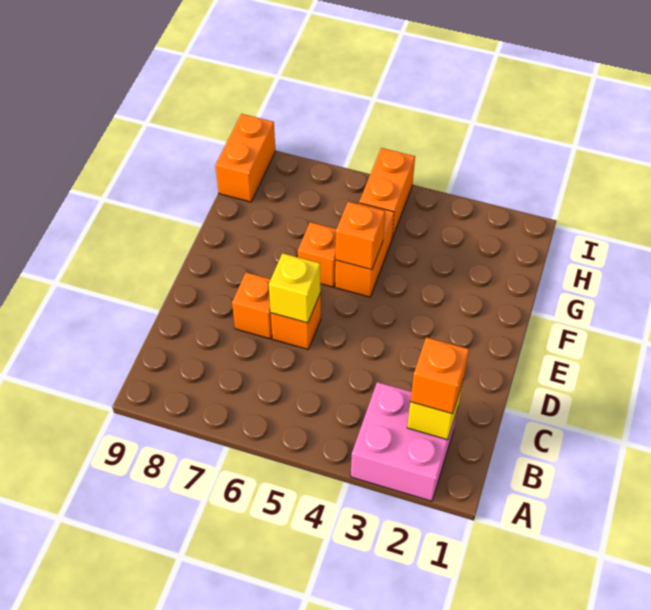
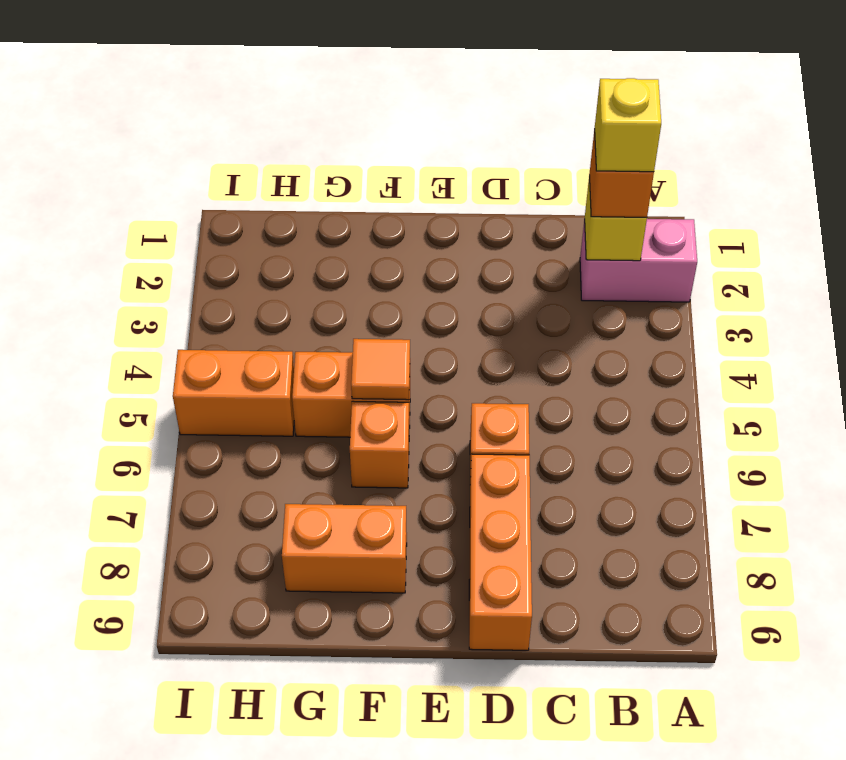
pink 2x2 brick [351,382,458,501] -> pink 1x2 brick [580,219,697,302]
yellow 1x1 brick [269,253,321,323] -> yellow 1x1 brick moved to [595,78,661,172]
orange 1x1 brick [232,272,272,339] -> orange 1x3 brick [469,454,532,650]
orange 1x1 brick [336,202,385,270] -> orange 1x1 tile [351,339,410,400]
orange 1x2 brick [215,114,275,202] -> orange 1x2 brick moved to [282,504,407,593]

